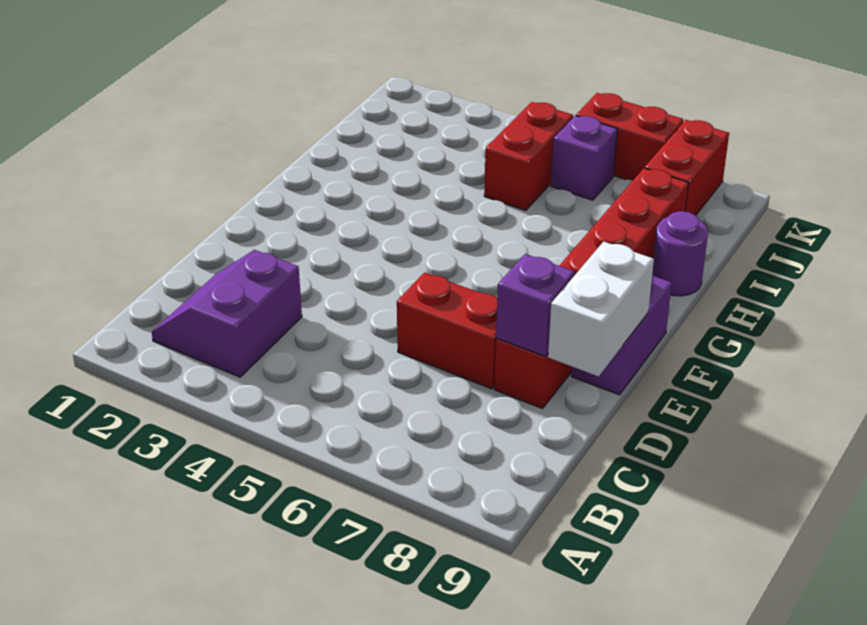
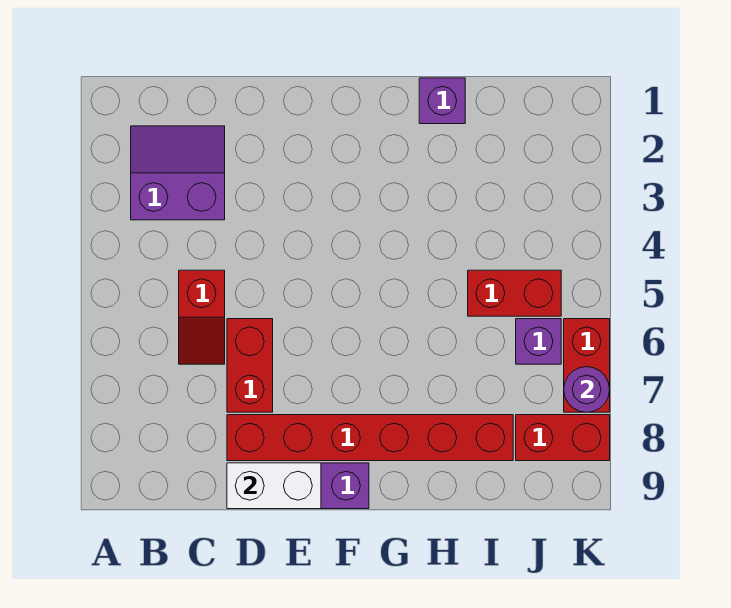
none -> red 1x2 slope [179,270,225,364]
purple 1x1 brick [496,254,575,356] -> purple 1x1 brick moved to [419,78,465,124]
purple 1x1 round brick [652,211,708,296] -> purple 1x1 round brick moved to [564,367,610,412]

